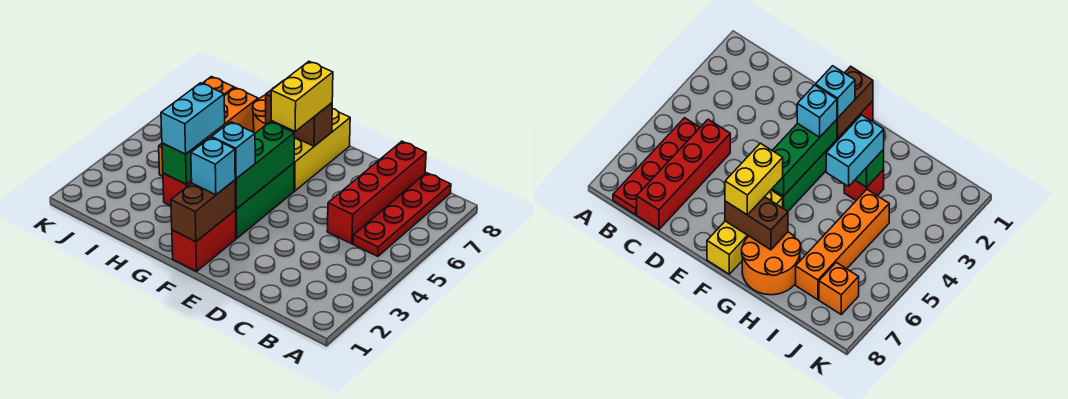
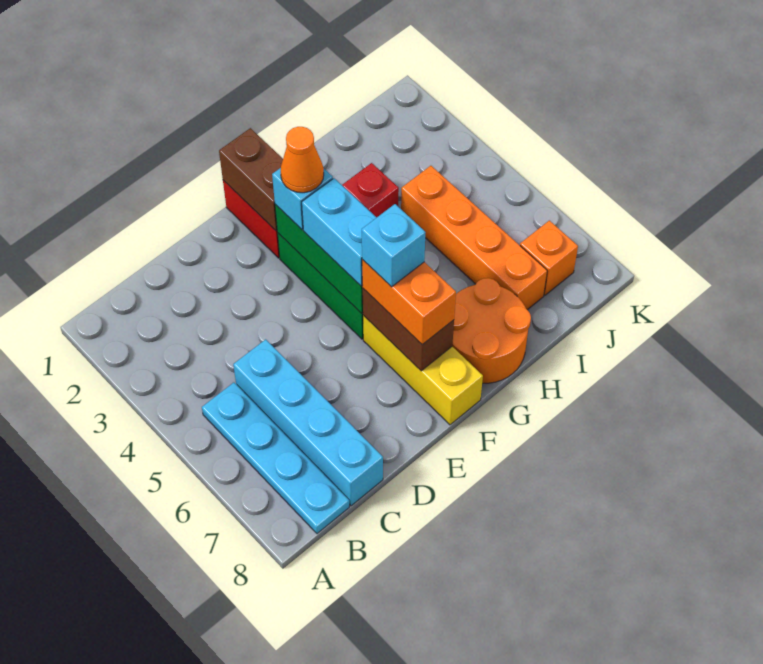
red 1x4 plate [353,173,451,256] -> cyan 1x4 plate [202,383,349,534]
red 1x4 brick [327,141,426,244] -> cyan 1x4 brick [233,339,383,506]
cyan 1x1 brick [191,137,235,195] -> cyan 1x1 brick moved to [362,204,426,287]
none -> orange 1x1 cone [281,127,324,193]
yellow 1x2 brick [271,61,333,131] -> orange 1x2 brick [362,260,456,345]
brown 1x2 brick [266,81,332,146] -> brown 1x2 brick turned to [363,289,454,371]
green 1x1 brick [162,140,205,184] -> none
cyan 1x2 brick [161,83,225,154] -> cyan 1x2 brick moved to [302,178,377,286]

